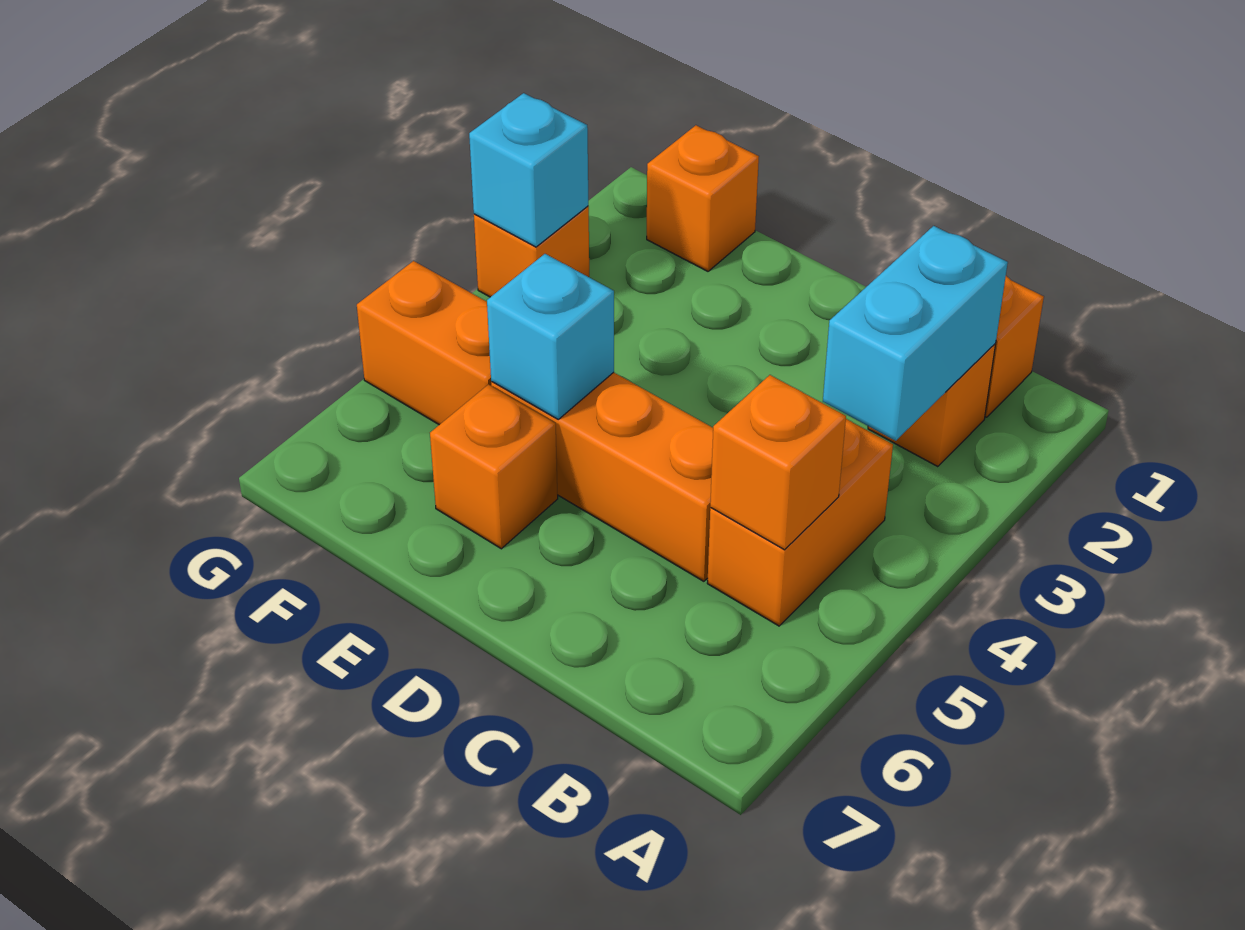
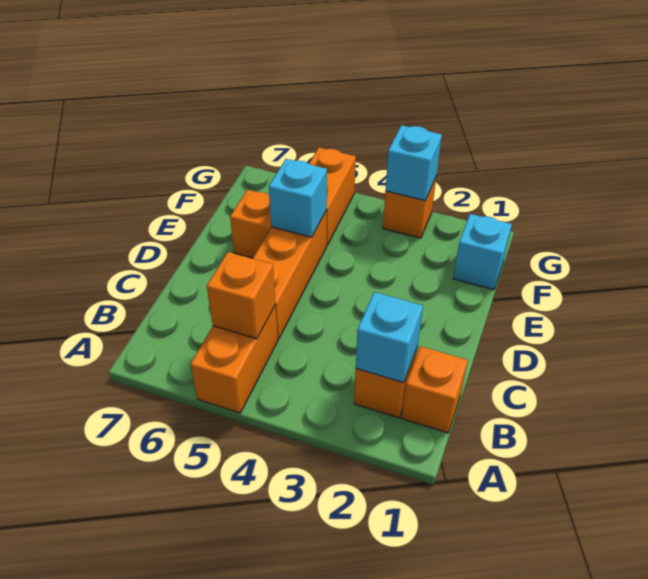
cyan 1x2 brick [823,226,1008,441] -> cyan 1x1 brick [356,292,423,383]
orange 1x2 brick [707,419,893,626] -> orange 1x2 brick turned to [190,305,278,413]
orange 1x1 brick [647,125,759,271] -> cyan 1x1 brick [453,214,512,290]

